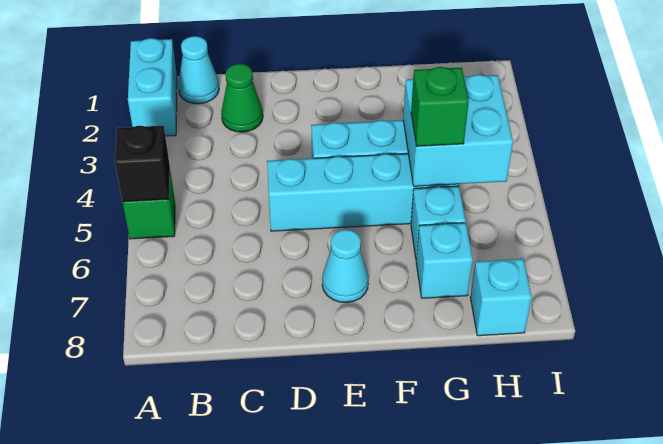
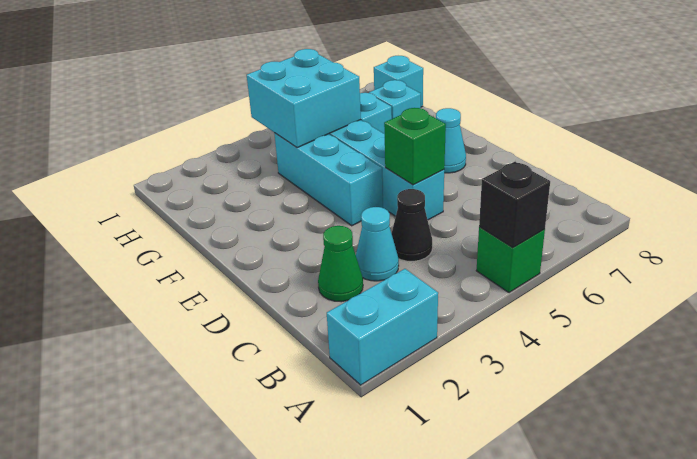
cyan 1x1 cone [178,36,219,104] -> cyan 1x1 cone moved to [356,207,399,281]
none -> black 1x1 cone [392,189,432,261]
green 1x1 brick [411,67,469,146] -> green 1x1 brick moved to [384,108,446,185]

